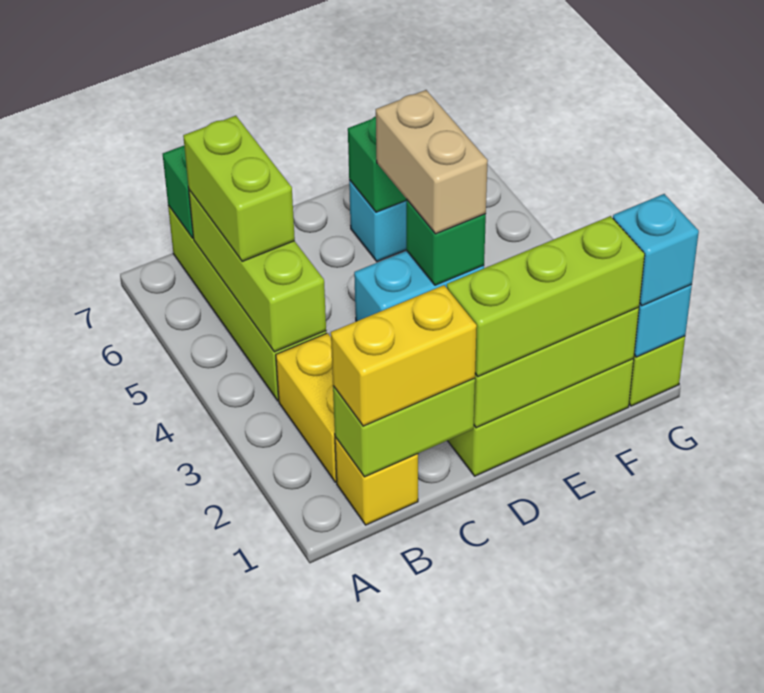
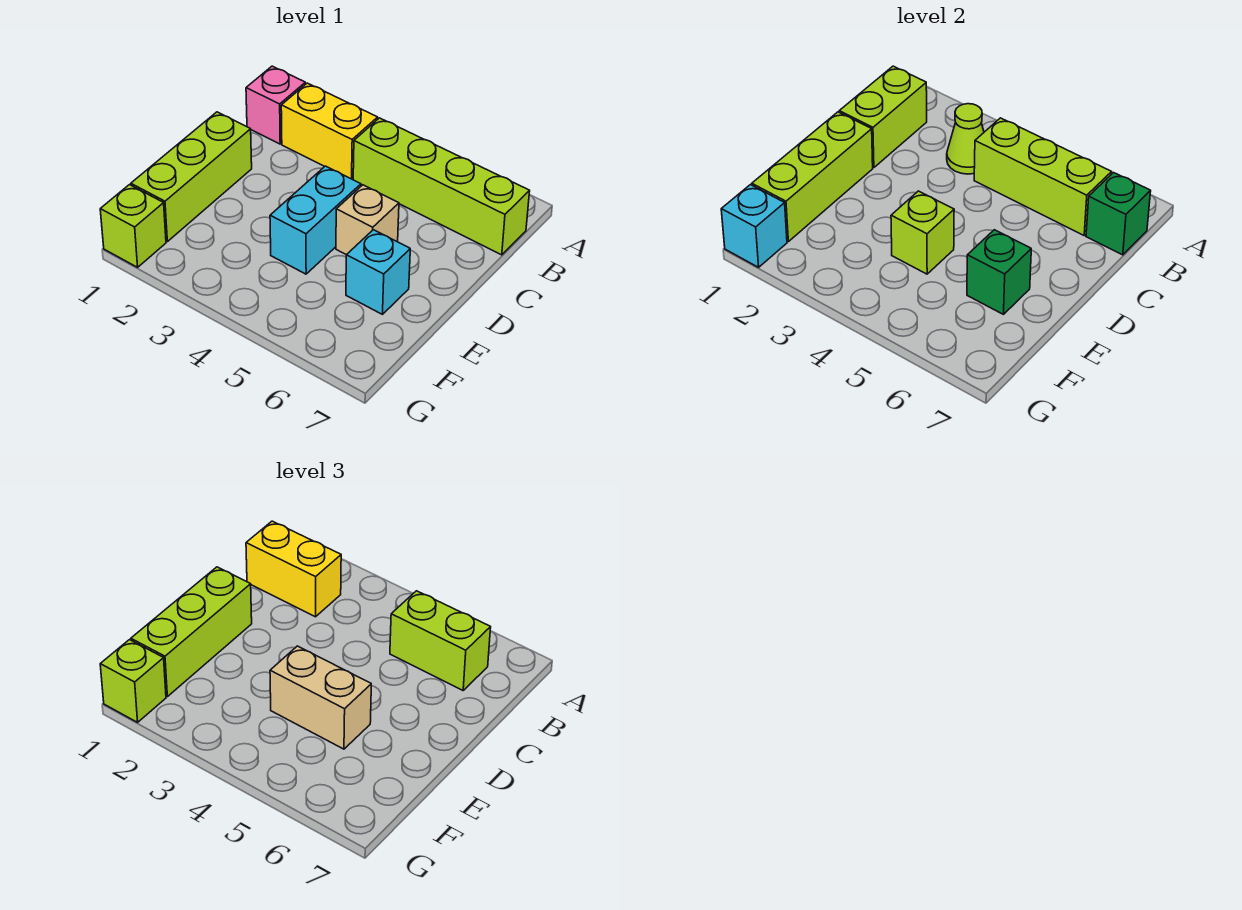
yellow 1x1 brick [335,437,418,525] -> pink 1x1 brick [246,66,305,144]
yellow 1x2 brick [331,285,477,426] -> yellow 1x2 brick turned to [246,521,341,617]
none -> lime 1x1 cone [947,104,984,174]
none -> tan 1x1 brick [336,185,399,255]
green 1x1 brick [406,199,486,285] -> lime 1x1 brick [891,191,954,274]
cyan 1x1 brick [613,194,699,306] -> lime 1x1 brick [100,640,166,722]

